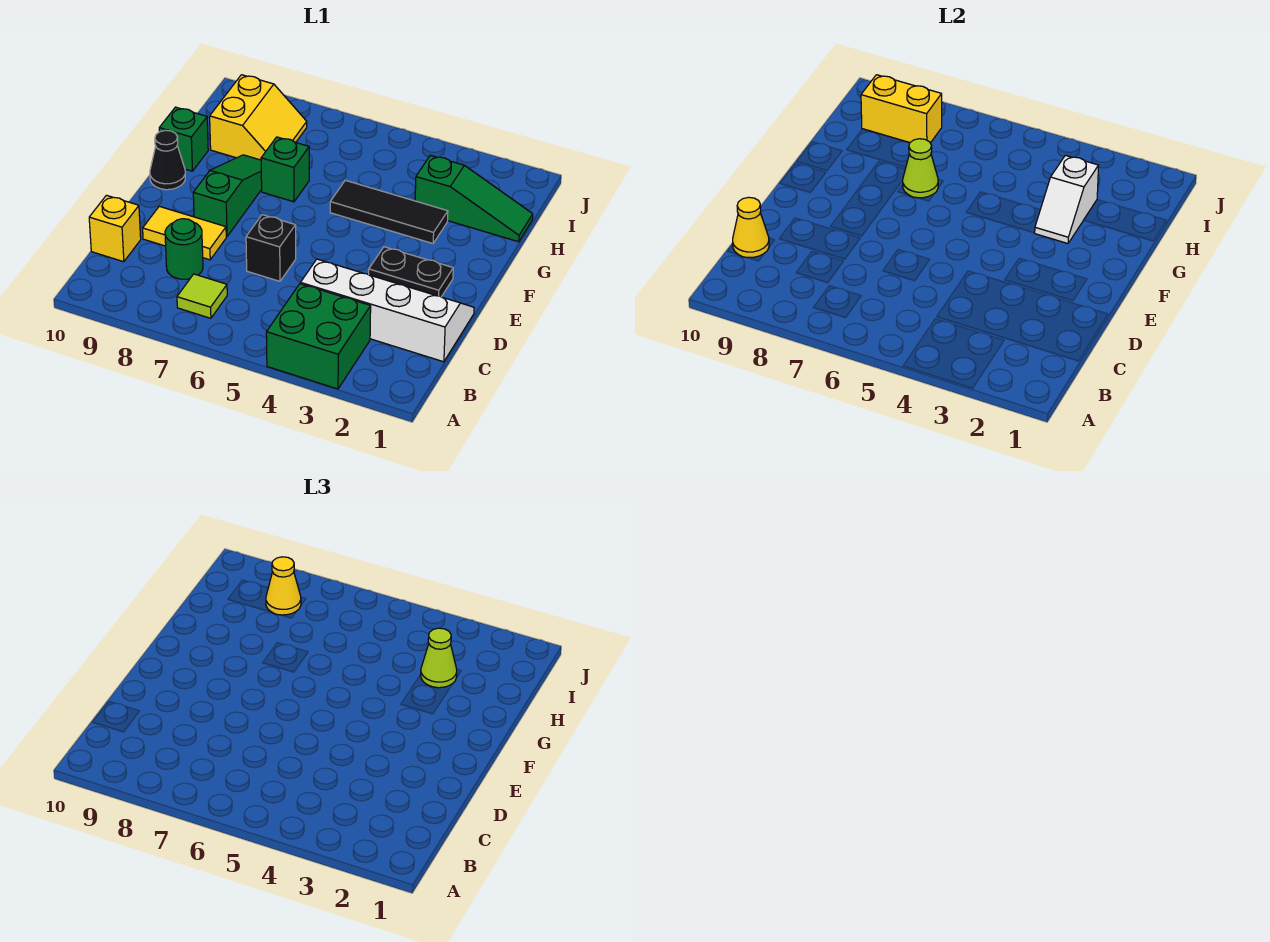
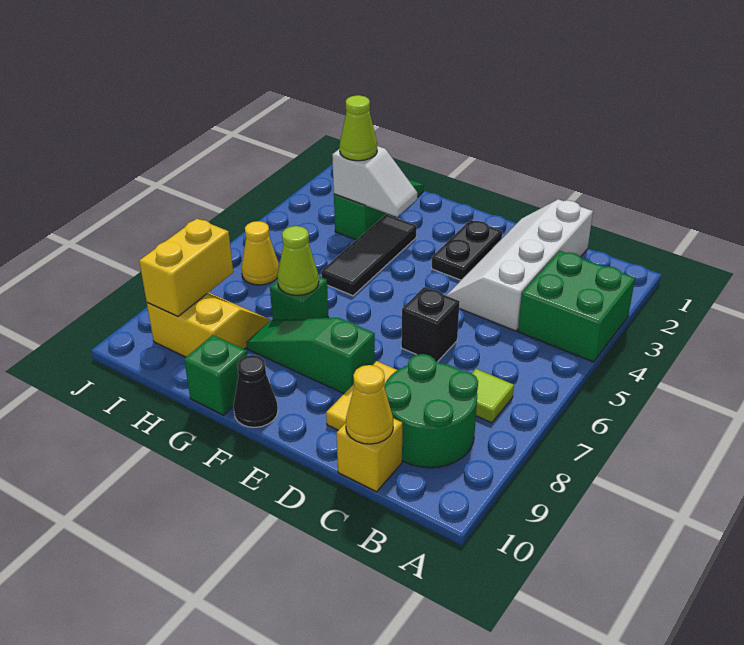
green 1x1 round brick [165,219,203,279] -> green 2x2 round brick [384,354,478,468]
yellow 1x1 cone [266,557,301,615] -> yellow 1x1 cone moved to [242,221,279,285]

